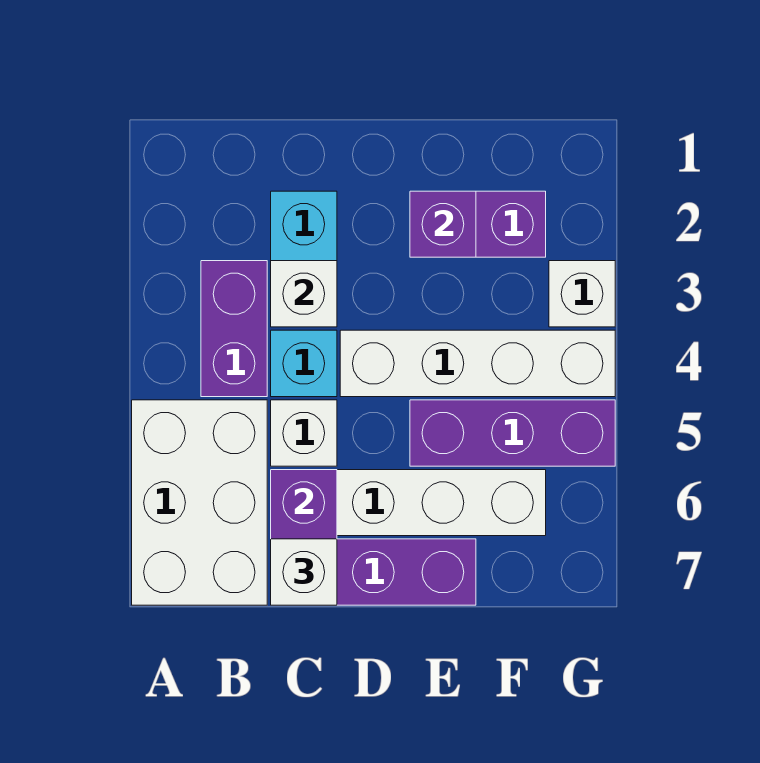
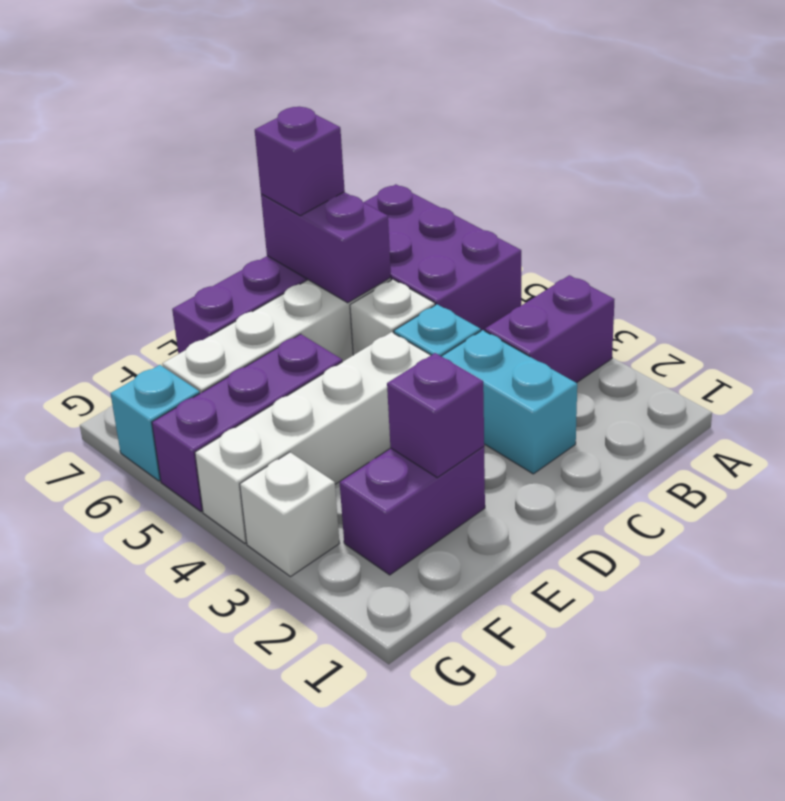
white 2x3 brick [132,400,267,605] -> purple 2x3 brick [364,184,521,331]
purple 1x2 brick [201,261,267,397] -> purple 1x2 brick turned to [485,275,615,383]
white 1x1 brick [271,261,337,327] -> none
white 1x1 brick [271,539,337,605] -> purple 1x1 brick [255,107,345,216]
none -> cyan 1x1 brick [111,365,200,481]

